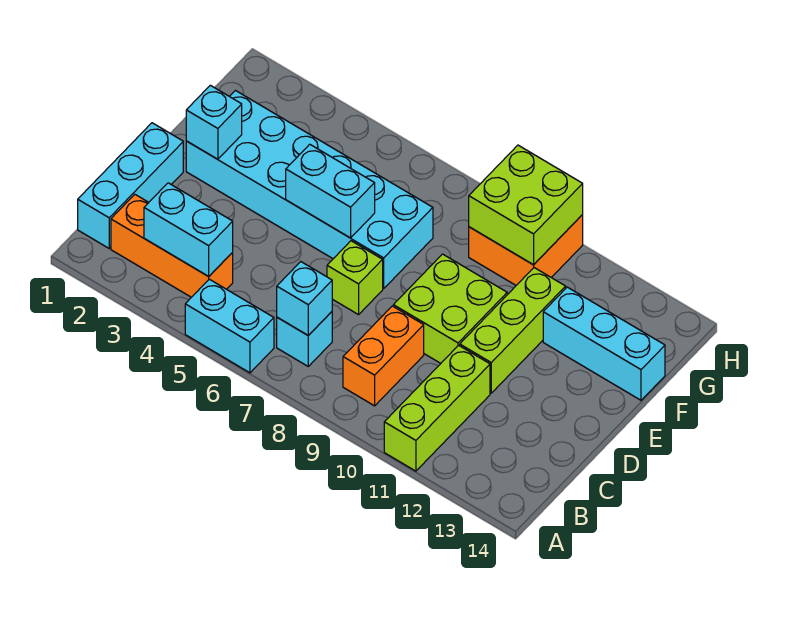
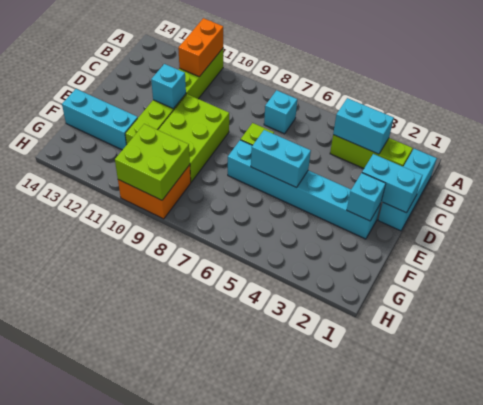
cyan 1x2 brick [185,279,274,373] -> cyan 1x2 brick moved to [362,154,422,213]
orange 1x3 brick [111,195,233,297] -> lime 1x3 brick [330,135,413,168]
cyan 1x1 brick [277,262,332,335] -> cyan 1x1 brick moved to [151,64,186,109]
orange 1x2 brick [343,306,424,406] -> orange 1x2 brick moved to [178,18,223,77]
lime 2x2 brick [393,254,507,363] -> lime 2x3 brick [158,94,229,182]
cyan 2x6 brick [186,91,433,289] -> cyan 1x6 brick [228,140,381,239]

